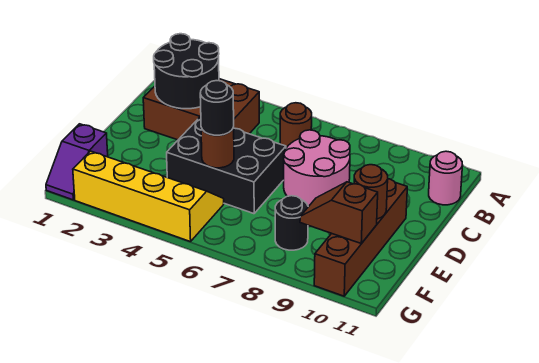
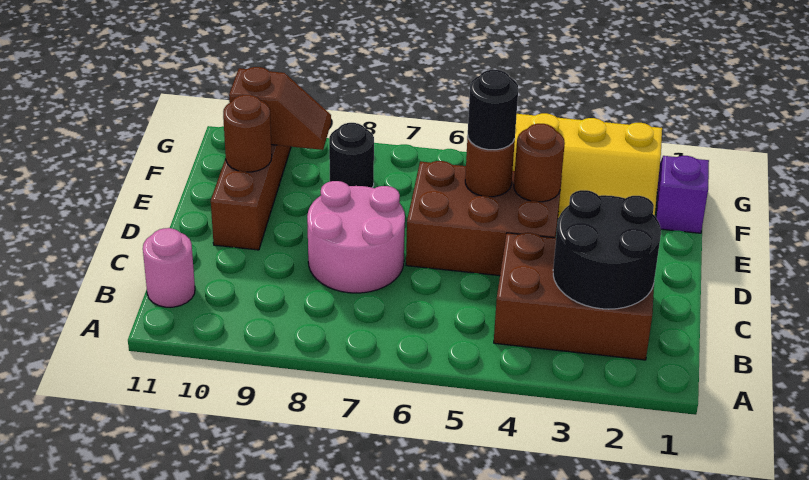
brown 1x1 round brick [280,103,312,148] -> brown 1x1 round brick moved to [514,124,565,202]
black 2x3 brick [167,117,286,214] -> brown 2x3 brick [406,161,562,276]

